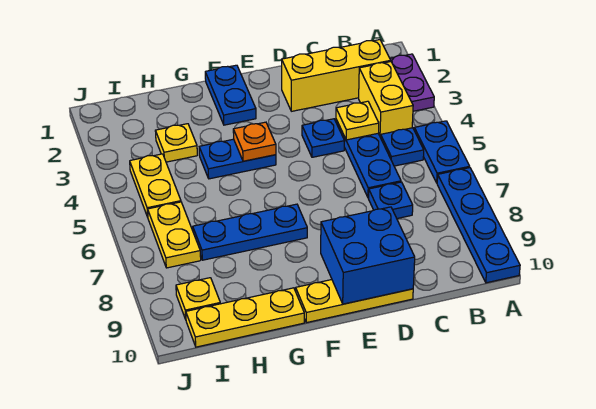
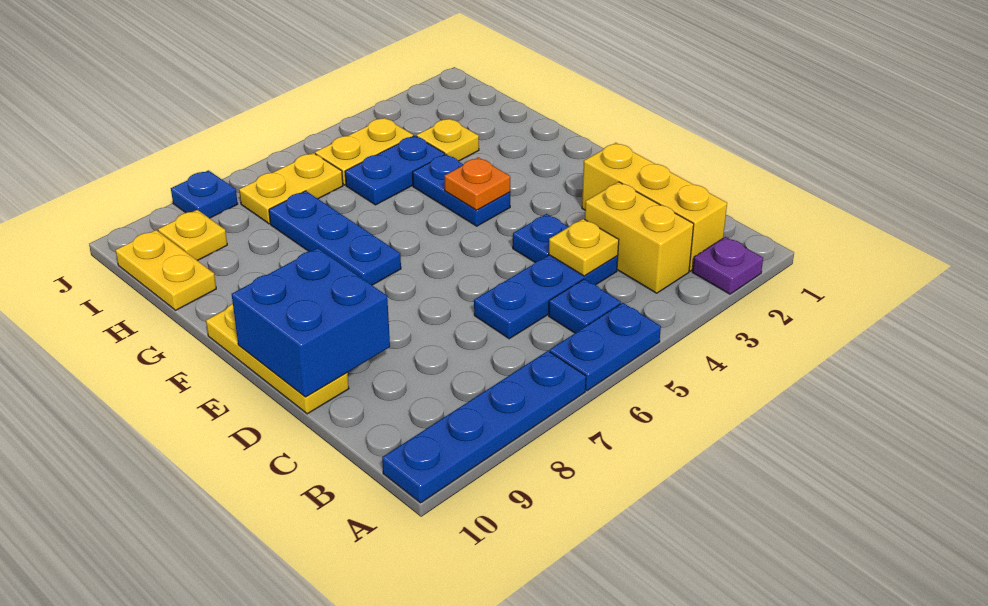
purple 1x2 plate [390,54,434,111] -> purple 1x1 plate [692,237,763,294]
yellow 1x2 brick [359,62,413,137] -> yellow 1x2 brick turned to [585,182,694,293]
blue 1x1 plate [369,182,413,218] -> blue 1x1 plate moved to [171,170,238,218]
blue 1x2 plate [205,65,256,125] -> blue 1x2 plate moved to [345,136,445,205]
yellow 1x3 plate [186,288,304,347] -> yellow 1x2 plate [116,230,216,310]

